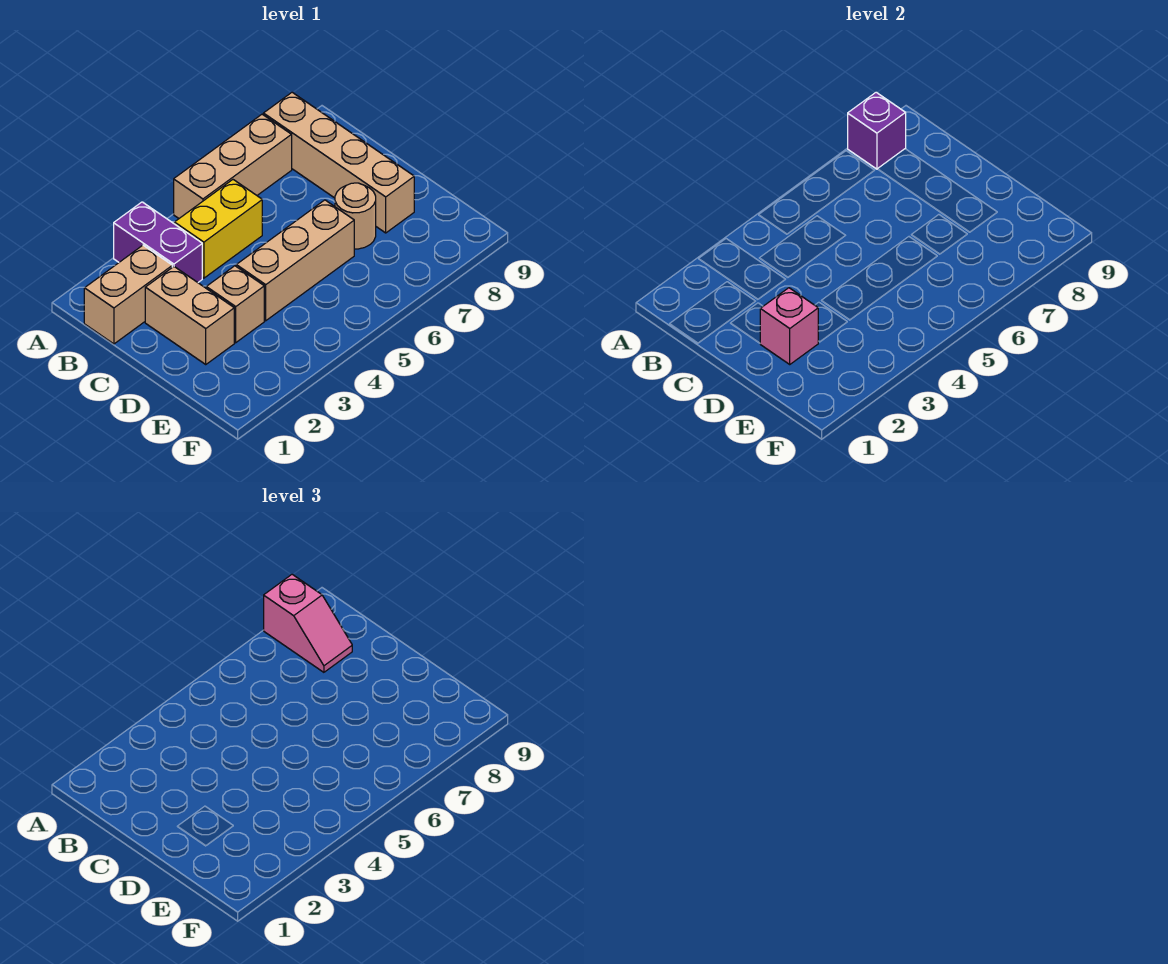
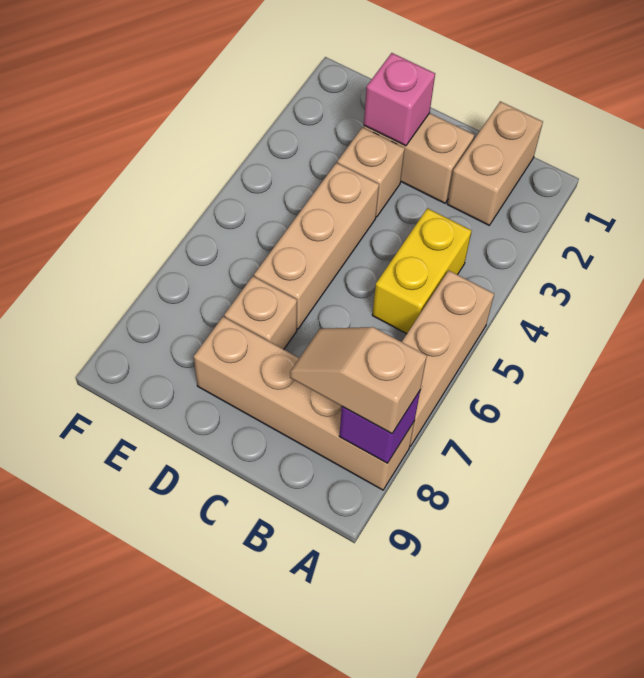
purple 1x2 brick [114,202,202,282] -> none
pink 1x2 slope [264,574,352,672] -> tan 1x2 slope [290,327,427,434]
tan 1x1 round brick [335,183,376,249] -> tan 1x1 brick [224,276,297,349]

